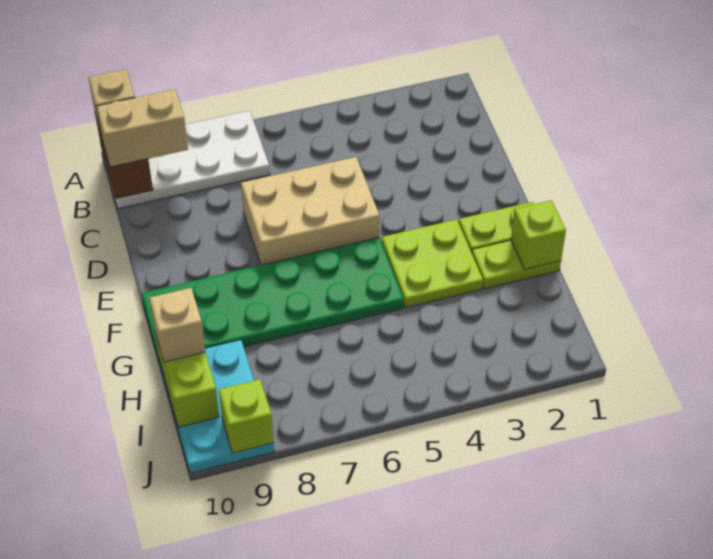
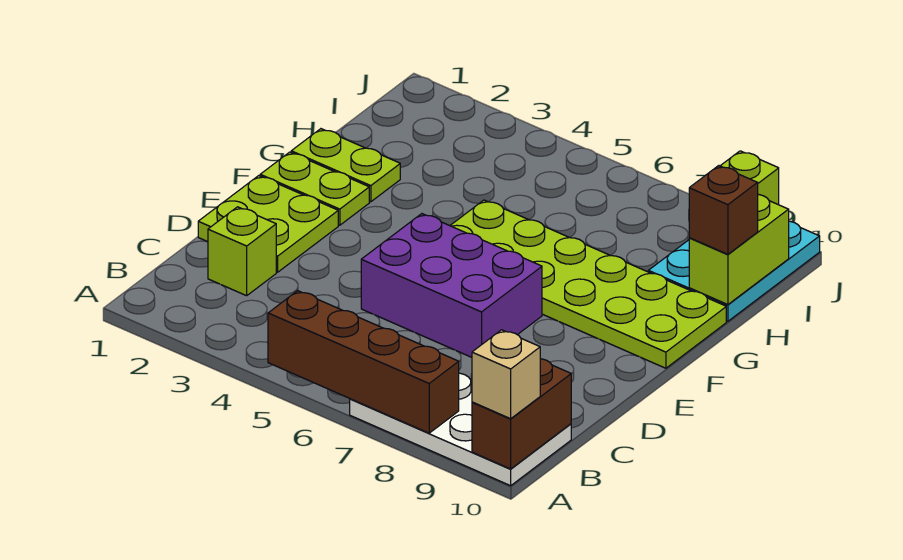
none -> brown 1x4 brick [268,291,459,433]
tan 1x2 brick [96,89,188,167] -> none
tan 2x3 brick [241,157,379,265] -> purple 2x3 brick [361,214,542,357]
lime 2x2 plate [381,219,483,308] -> lime 2x2 plate moved to [198,176,338,272]
green 2x6 plate [142,237,404,362] -> lime 2x6 plate [450,200,726,368]
lime 1x1 brick [511,200,566,269] -> lime 1x1 brick moved to [208,207,276,296]
tan 1x1 brick [150,288,205,362] -> brown 1x1 brick [689,166,758,254]

